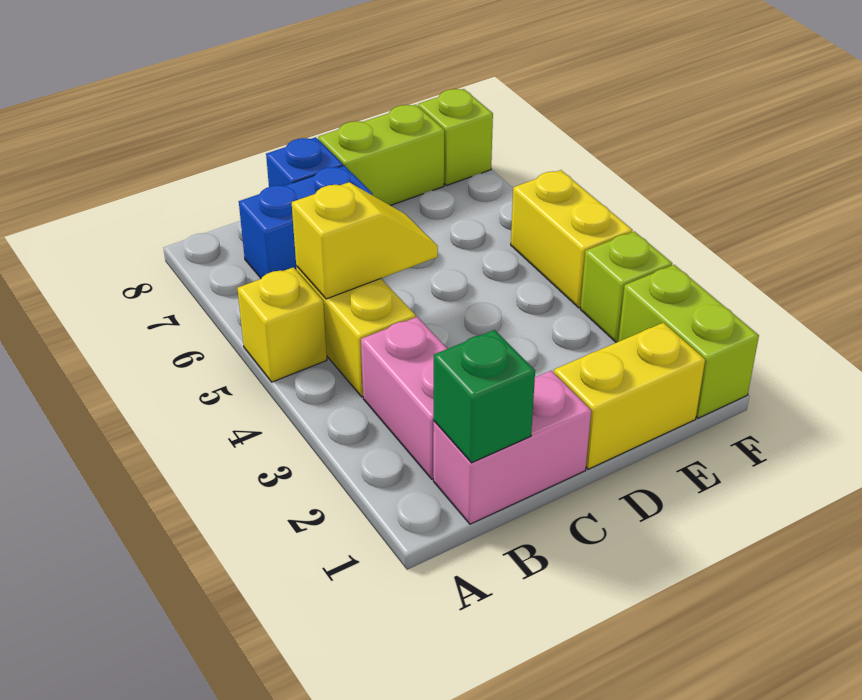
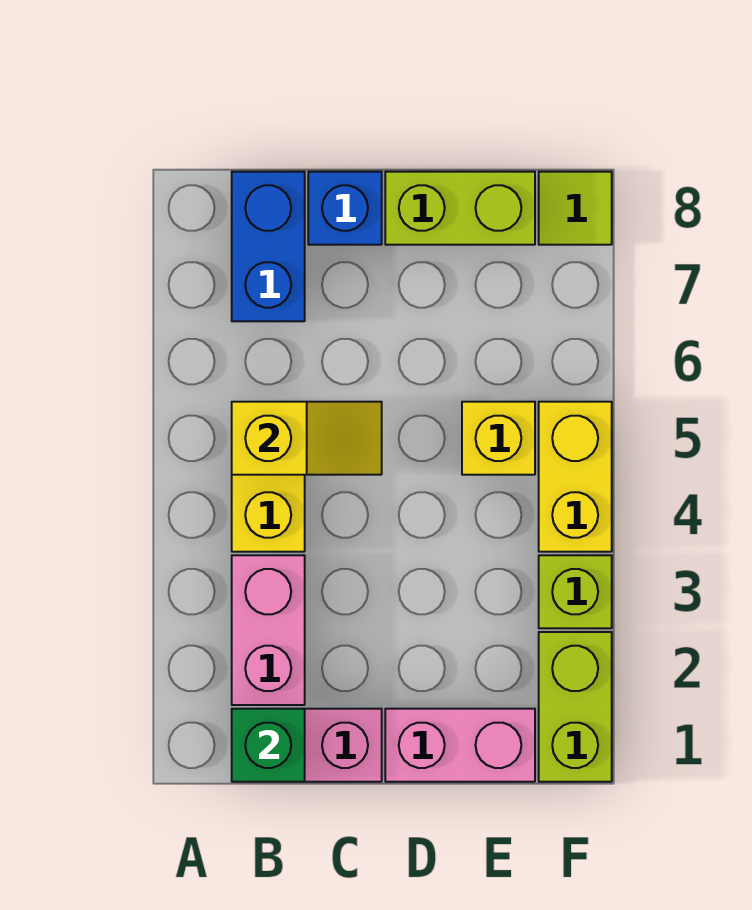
yellow 1x1 brick [237,267,327,382] -> yellow 1x1 brick moved to [462,402,535,475]
blue 1x2 brick [239,166,373,278] -> blue 1x2 brick turned to [232,172,305,321]
yellow 1x2 brick [554,323,705,469] -> pink 1x2 brick [385,709,535,782]
lime 1x1 brick [418,89,493,186] -> lime 1x1 tile [539,172,612,245]

